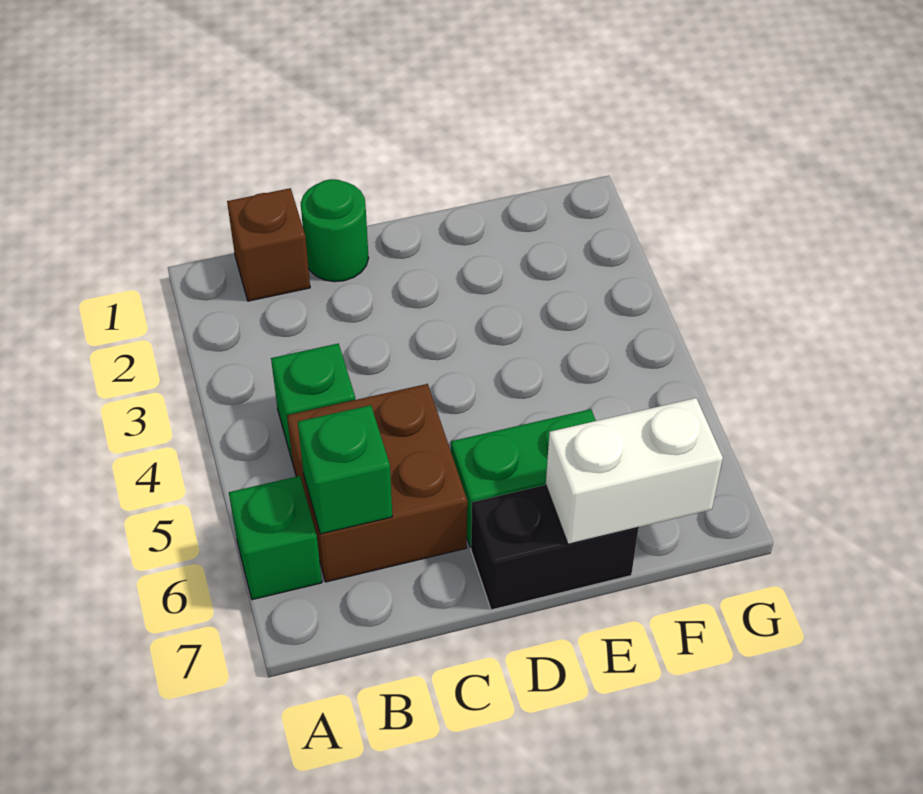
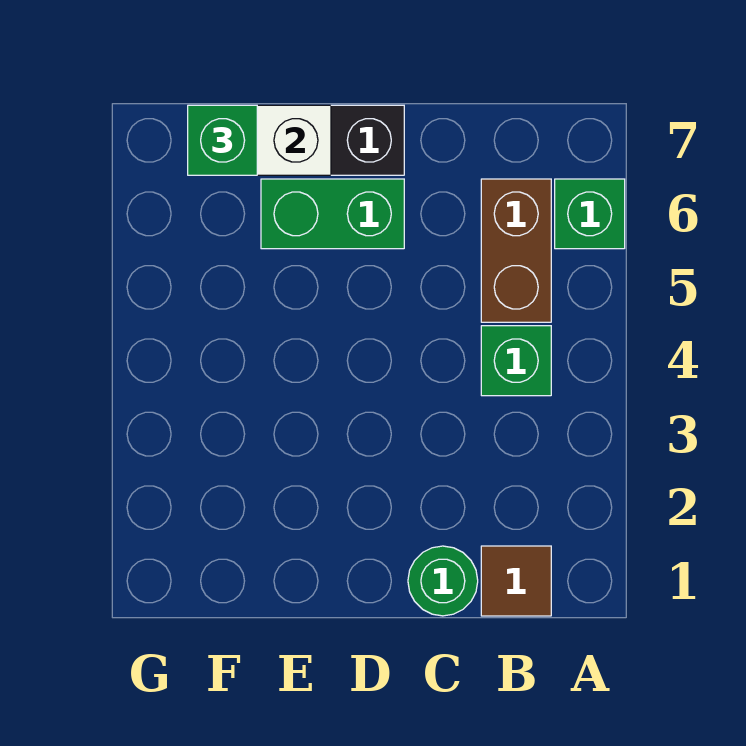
brown 1x1 brick [227,188,310,301] -> brown 1x1 tile [481,546,551,616]
brown 2x2 brick [287,384,467,582] -> brown 1x2 brick [481,179,551,322]
green 1x1 brick [298,405,392,534] -> green 1x1 brick moved to [188,105,257,175]

